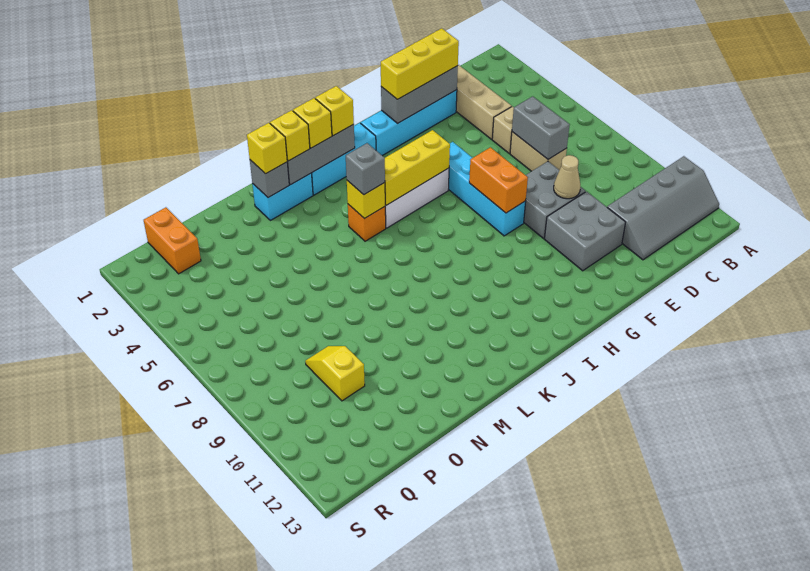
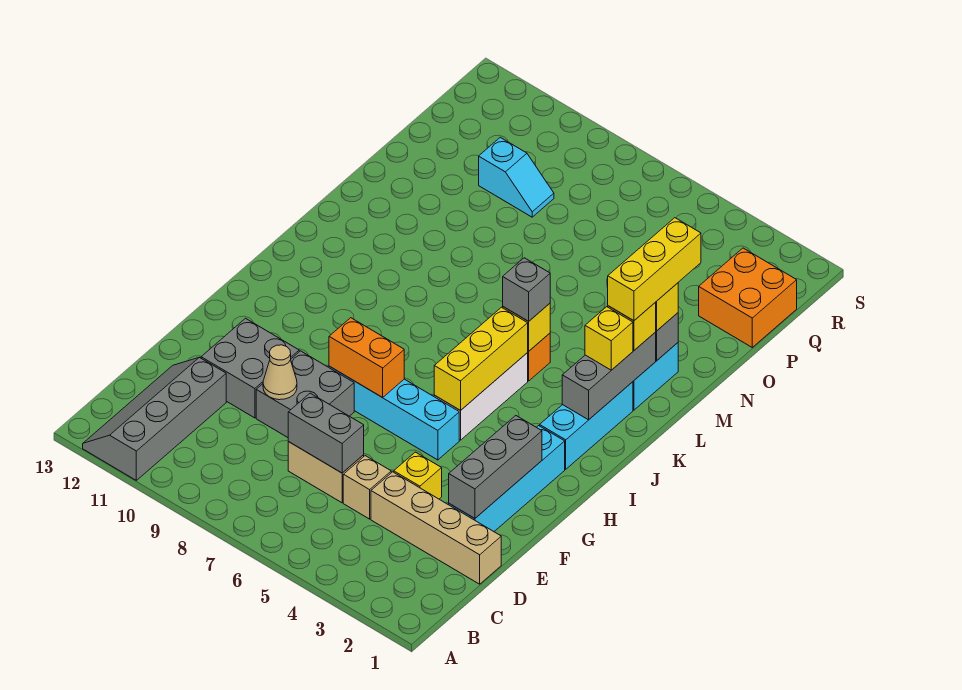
yellow 1x3 brick [381,28,459,99] -> yellow 1x3 brick moved to [608,218,701,321]
yellow 1x1 brick [315,86,354,136] -> yellow 1x1 brick moved to [394,452,442,499]
yellow 1x2 slope [305,346,365,401] -> cyan 1x2 slope [479,137,554,217]
orange 1x2 brick [144,207,201,274] -> orange 2x2 brick [699,248,797,347]

